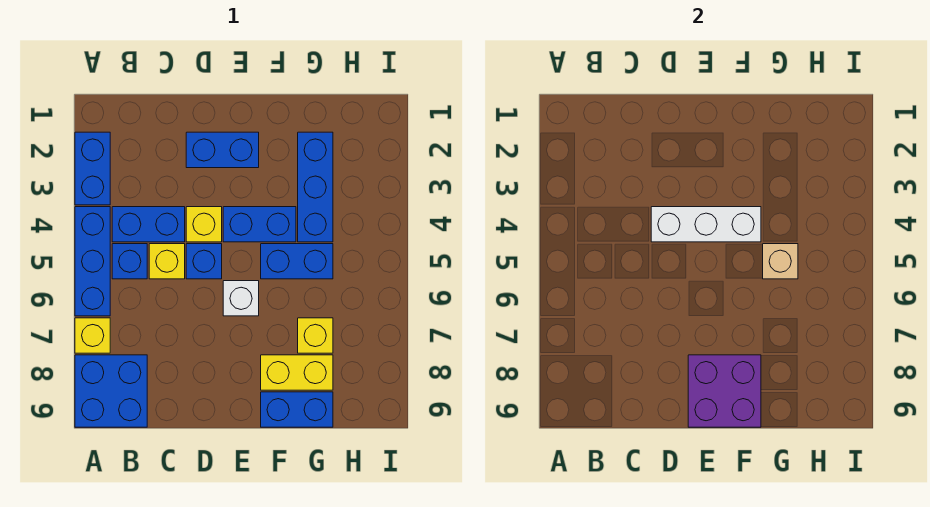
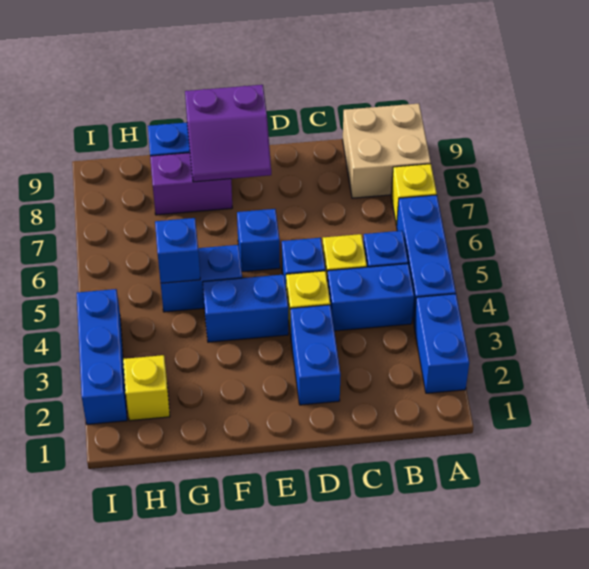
blue 2x2 brick [75,355,147,427] -> tan 2x2 brick [343,104,431,198]
blue 1x2 brick [186,132,259,168] -> blue 1x2 brick turned to [291,305,341,405]
white 1x3 brick [651,207,761,242] -> none
white 1x1 brick [223,281,259,316] -> blue 1x1 brick [237,209,280,272]
purple 2x2 brick [688,355,761,427] -> purple 2x2 slope [185,85,271,182]
yellow 1x2 brick [261,355,333,390] -> purple 1x2 brick [150,153,232,215]
blue 1x3 brick [298,132,333,242] -> blue 1x3 brick moved to [77,289,127,424]
tan 1x1 brick [763,244,798,279] -> blue 1x1 brick [155,218,200,283]
yellow 1x1 brick [298,318,333,353] -> yellow 1x1 brick moved to [123,355,170,421]

